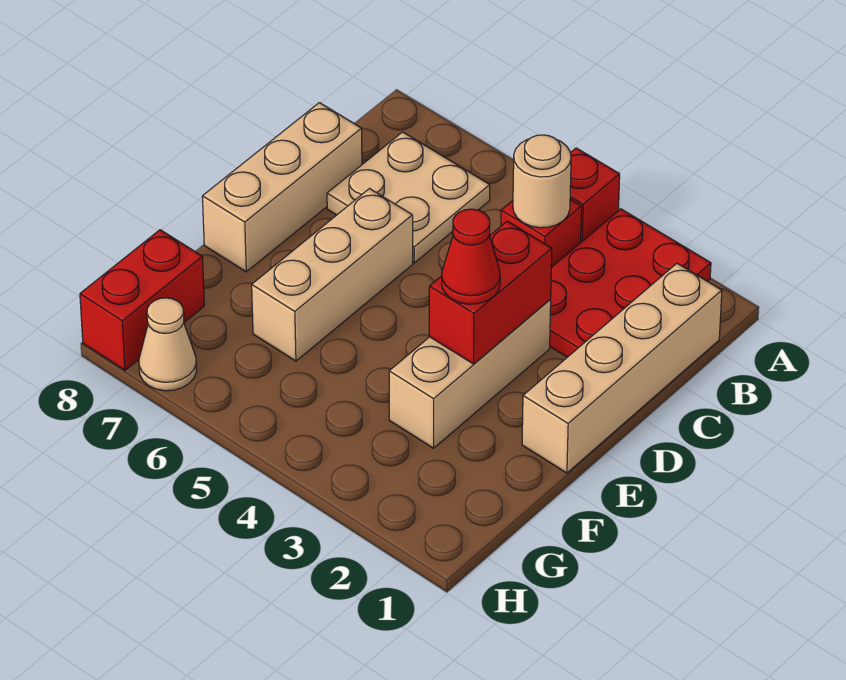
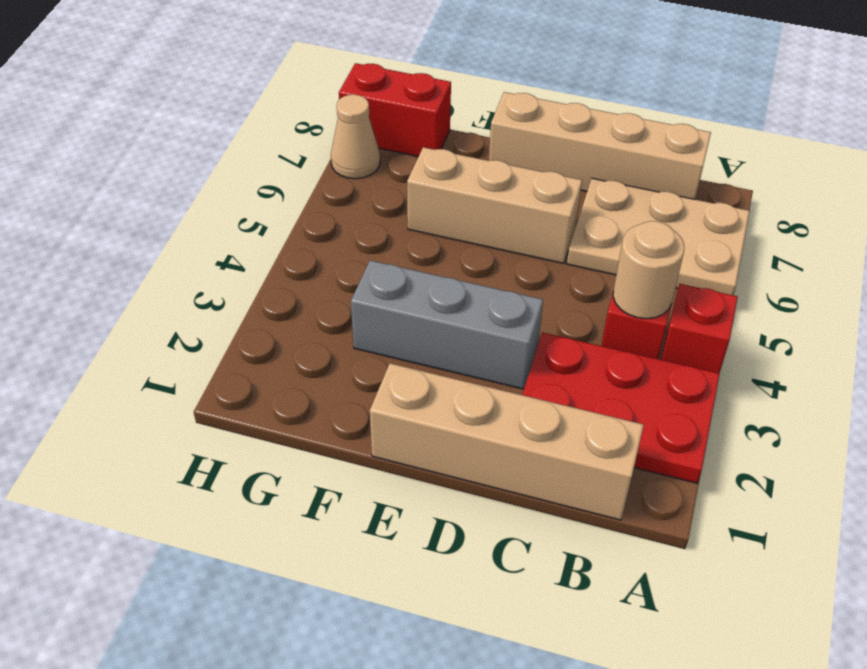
tan 2x2 plate [327,132,490,263] -> tan 2x3 plate [567,178,750,295]
tan 1x3 brick [202,103,362,272] -> tan 1x4 brick [489,92,711,199]
tan 1x3 brick [389,300,551,448] -> grey 1x3 brick [351,260,543,389]
red 1x2 brick [429,221,552,364] -> none
red 1x1 cone [442,209,500,304] -> none

